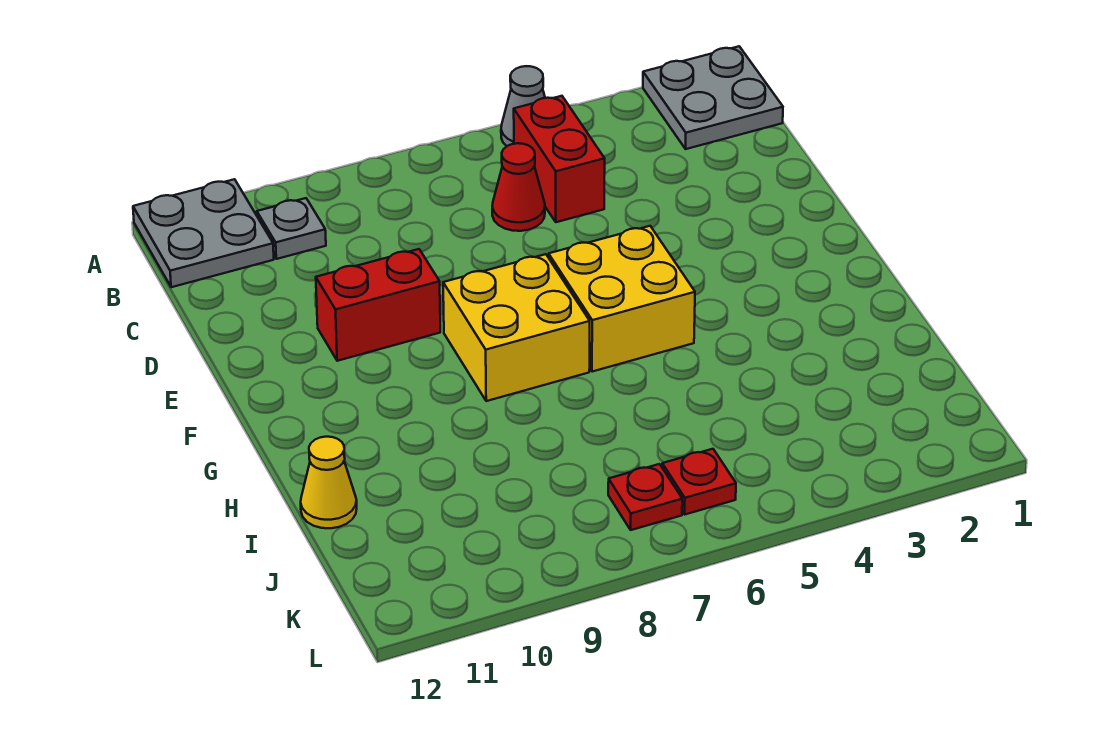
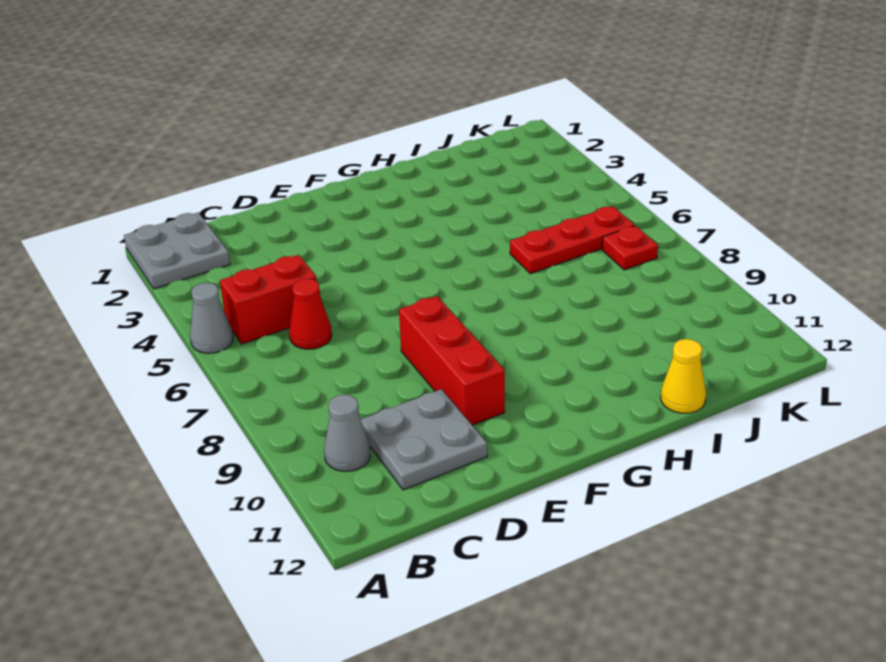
grey 2x2 plate [133,179,274,287] -> grey 2x2 plate moved to [361,389,487,490]
grey 1x1 plate [257,198,326,259] -> grey 1x1 cone [324,395,370,471]
red 1x2 brick [316,249,440,361] -> red 1x3 brick [399,296,505,425]
yellow 2x2 brick [549,226,695,372] -> none
yellow 2x2 brick [443,254,590,401] -> none
red 1x1 plate [662,449,736,514] -> red 1x3 plate [510,206,634,274]

